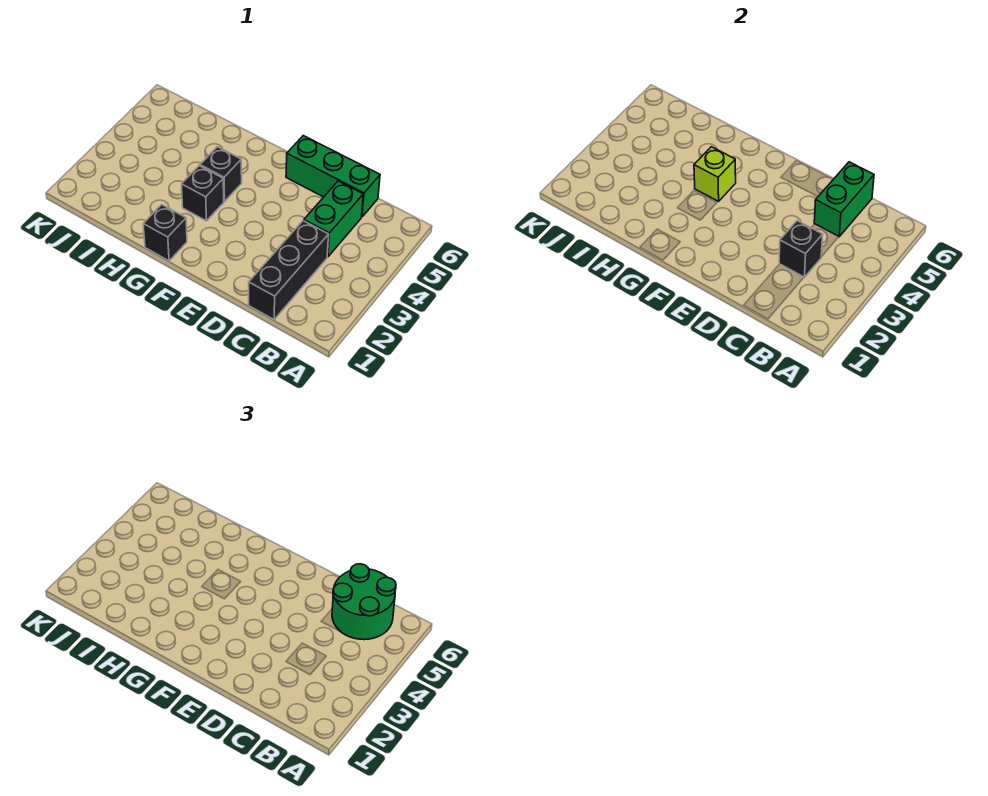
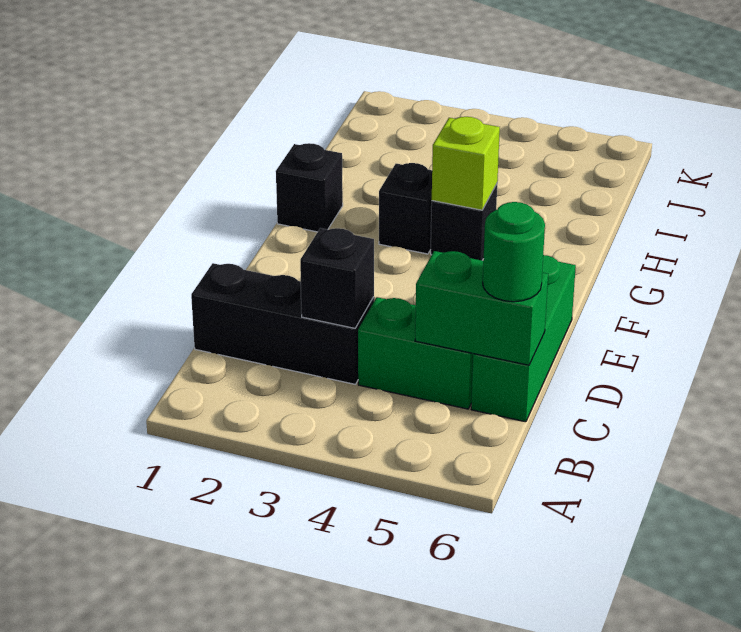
green 2x2 round brick [332,564,396,640] -> green 1x1 round brick [483,202,545,302]

